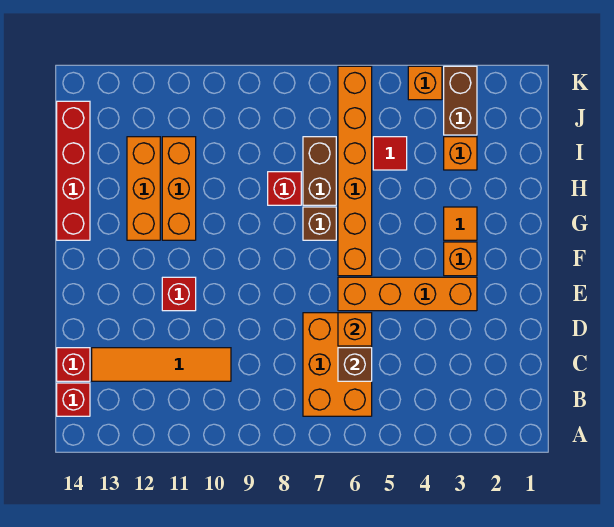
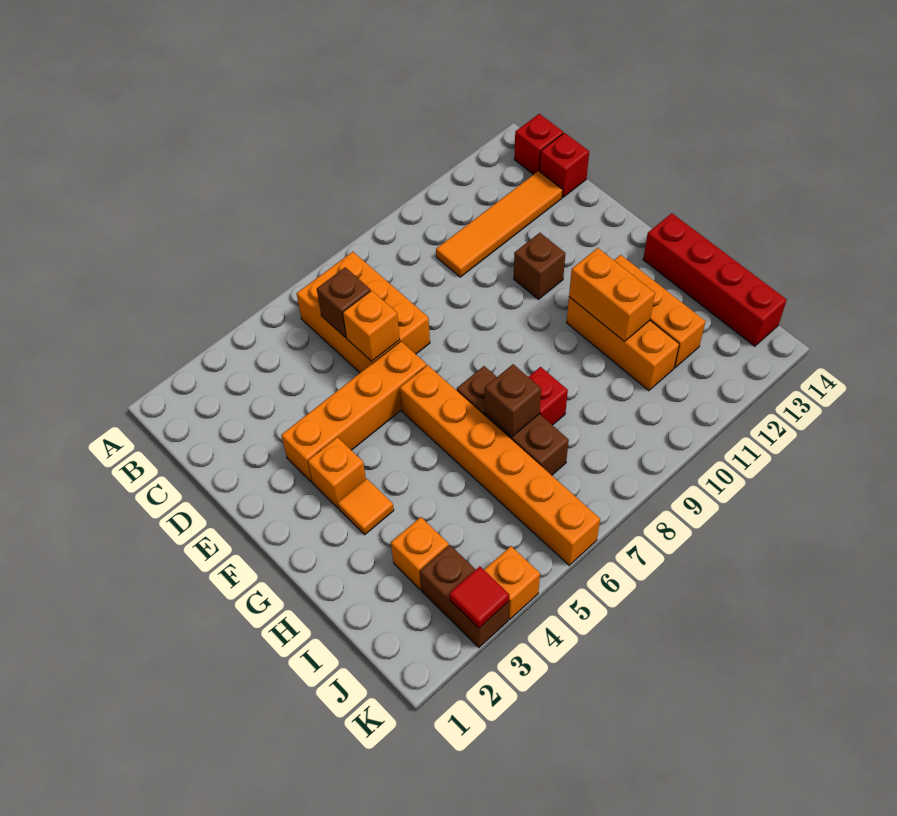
red 1x1 brick [162,277,196,311] -> brown 1x1 brick [514,233,565,299]
none -> orange 1x2 brick [569,248,655,341]
none -> brown 1x1 brick [485,364,541,437]
red 1x1 tile [373,137,407,170] -> red 1x1 tile moved to [449,566,509,628]

